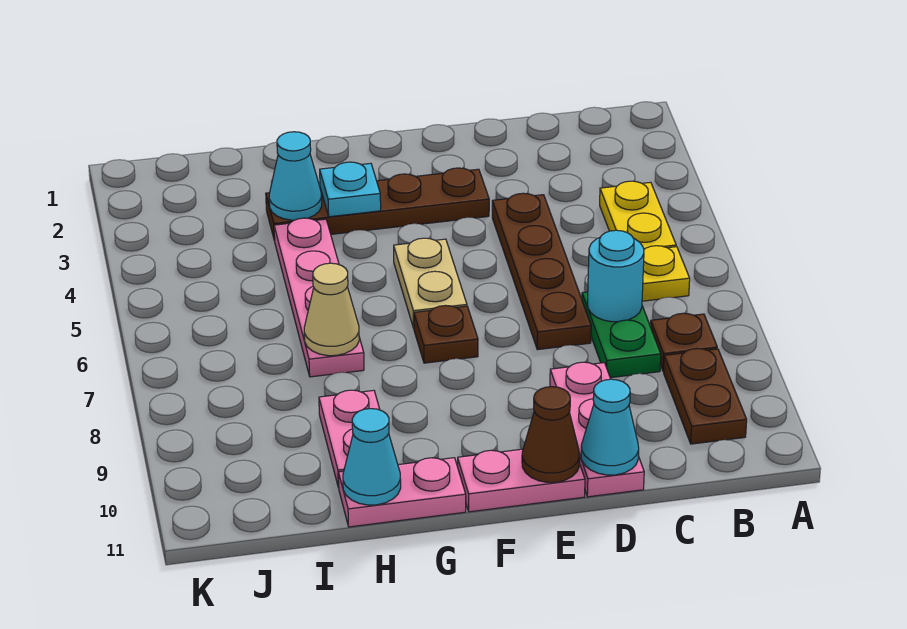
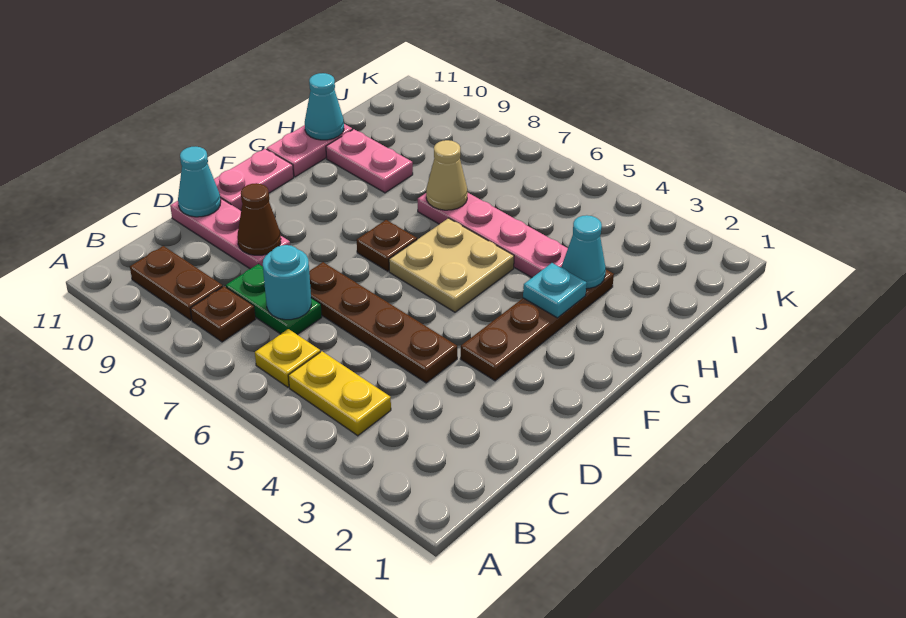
brown 1x1 cone [522,387,580,482] -> brown 1x1 cone moved to [237,183,281,255]
tan 1x2 plate [394,238,467,328] -> tan 2x2 plate [389,218,514,312]

